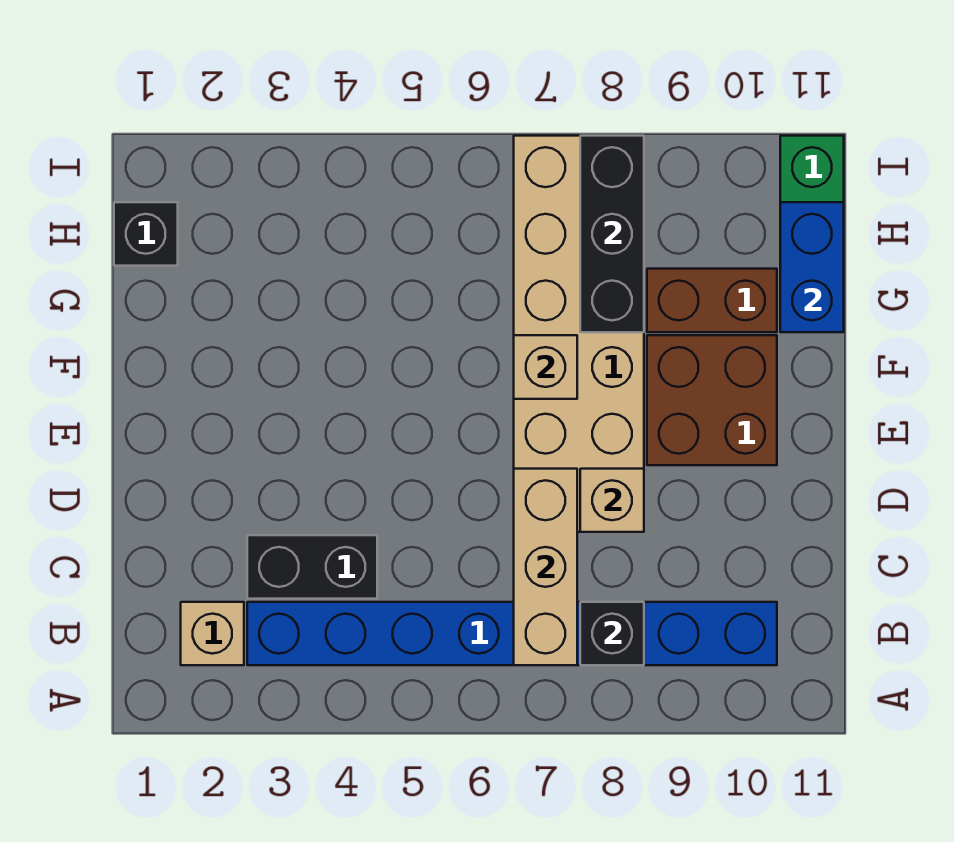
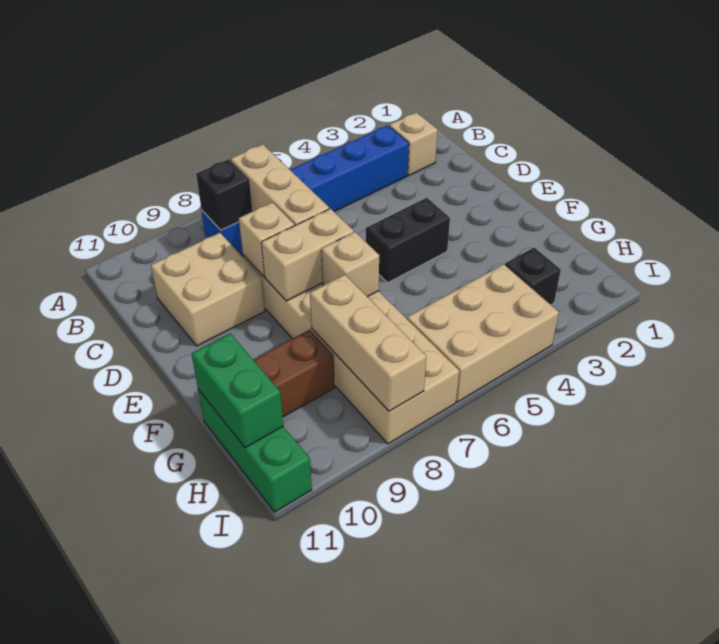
blue 1x8 brick [247,602,777,665] -> blue 1x6 brick [202,125,409,256]
black 1x2 brick [247,535,377,599] -> black 1x2 brick moved to [366,198,450,282]
none -> tan 2x2 brick [151,233,265,346]
none -> tan 1x2 brick [261,209,354,301]
brown 2x2 brick [647,335,777,465] -> none
black 1x3 brick [580,136,644,332] -> tan 1x3 brick [310,275,426,411]
blue 1x2 brick [780,202,844,332] -> green 1x2 brick [192,333,283,448]
black 1x1 brick [114,202,178,266] -> black 1x1 brick moved to [505,247,561,305]
none -> tan 2x3 brick [407,264,559,402]

